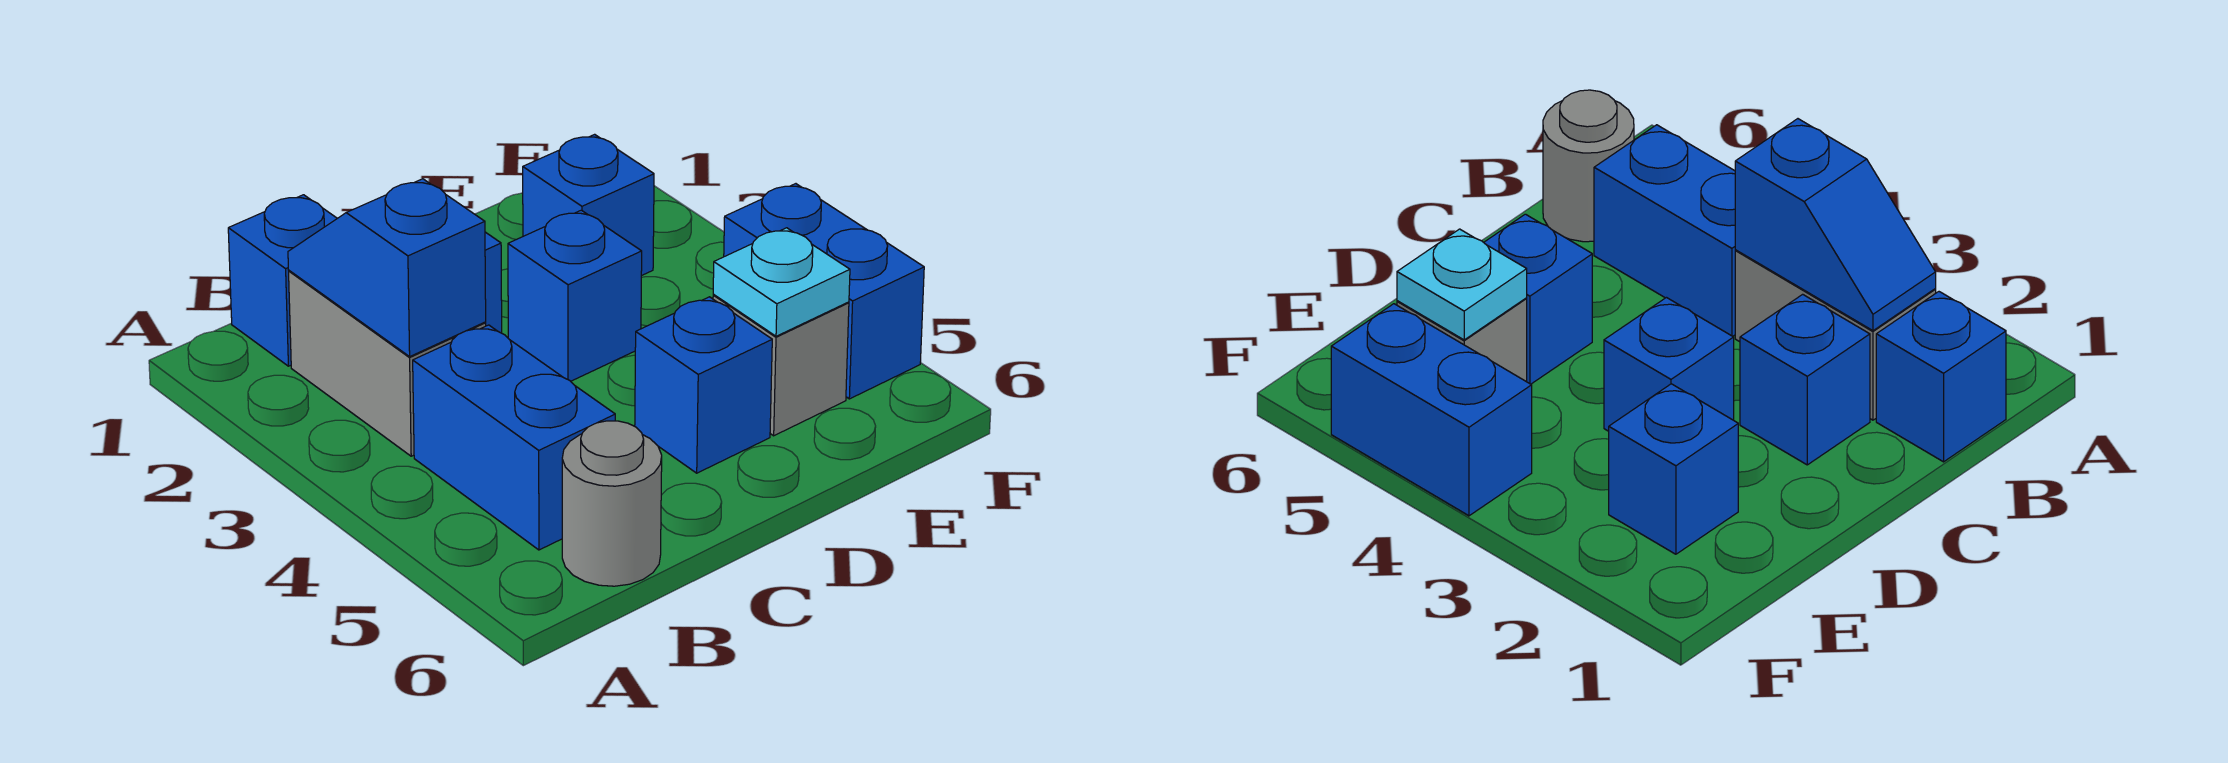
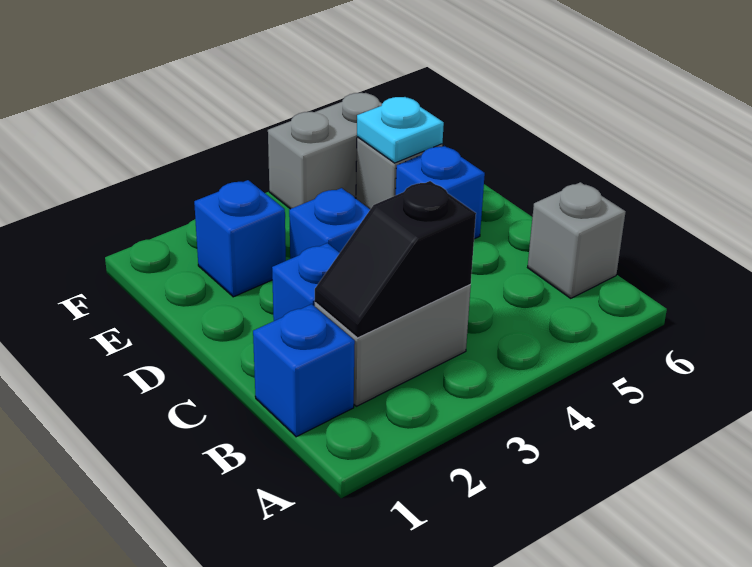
blue 1x2 slope [288,179,486,357] -> black 1x2 slope [315,181,476,338]
blue 1x2 brick [413,325,615,550] -> none
grey 1x1 round brick [562,421,662,586] -> grey 1x1 brick [528,182,626,298]
blue 1x2 brick [724,184,924,399] -> grey 1x2 brick [268,93,382,209]

